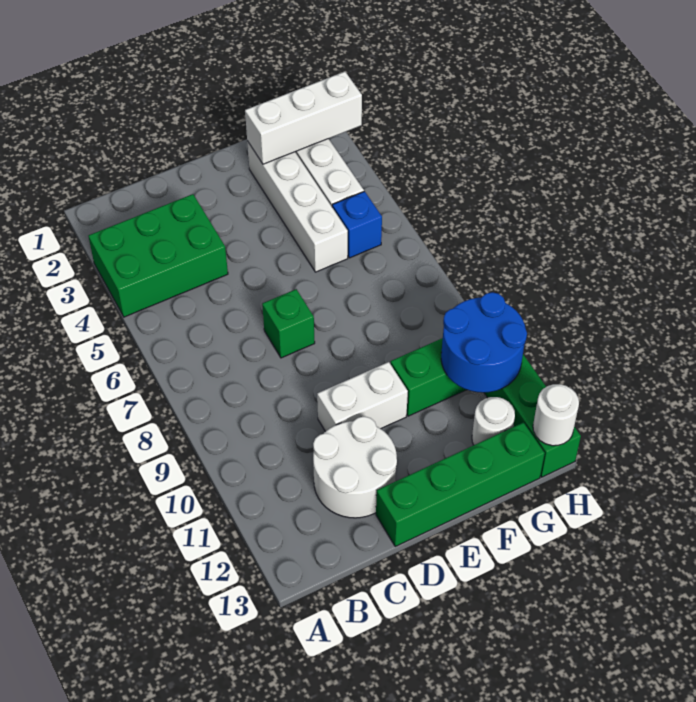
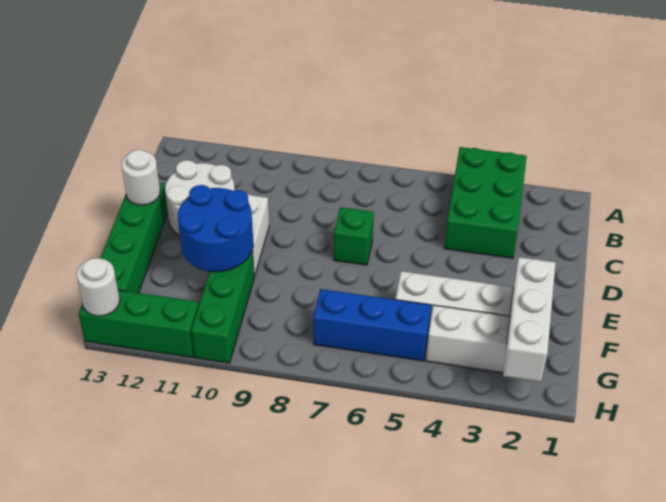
blue 1x1 brick [332,191,382,258] -> blue 1x3 brick [313,289,431,361]
blue 2x2 round brick [441,292,527,393] -> blue 2x2 round brick moved to [178,185,253,272]
white 1x1 round brick [472,397,515,445] -> white 1x1 round brick moved to [121,150,160,205]

